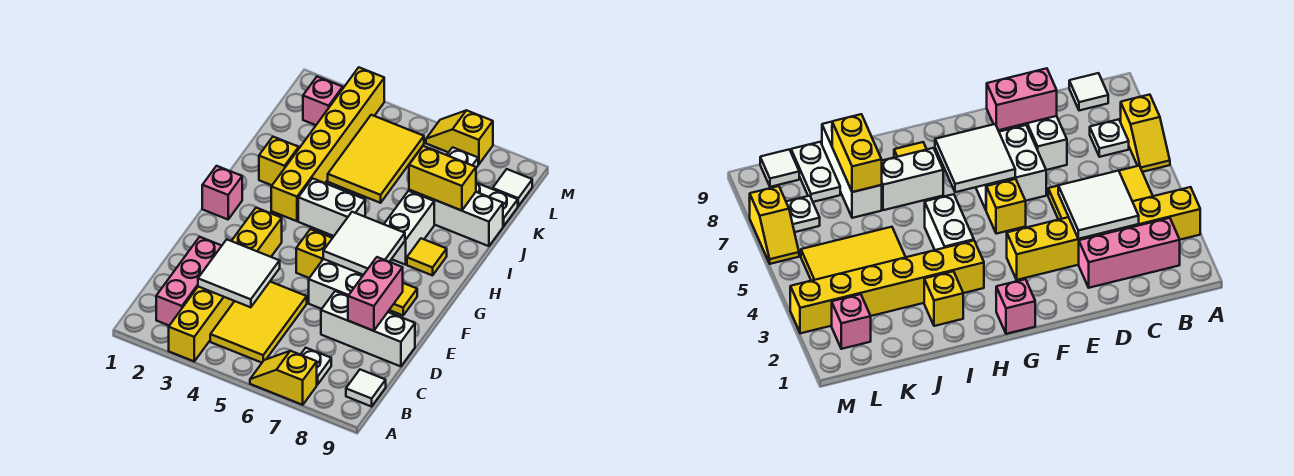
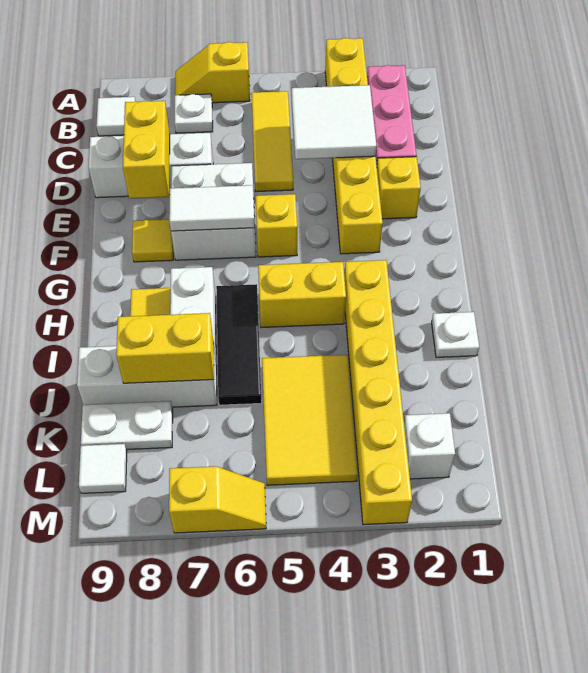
yellow 1x2 slope [250,351,317,405] -> yellow 1x2 slope turned to [175,42,250,103]
yellow 2x3 tile [210,282,307,363] -> yellow 1x3 tile [252,91,293,192]
pink 1x2 brick [348,257,403,331] -> yellow 1x2 brick [123,101,170,199]
white 2x2 tile [323,212,405,275] -> white 1x2 tile [169,185,255,231]
pink 1x1 brick [202,166,242,219] -> none
white 1x2 brick [298,178,365,236] -> yellow 1x2 brick [258,262,346,327]
none -> black 1x3 tile [216,284,262,405]
yellow 1x1 brick [259,137,299,185] -> yellow 1x1 brick moved to [377,157,421,219]
pink 1x1 brick [303,77,343,125] -> white 1x1 brick [404,413,455,479]
white 1x1 plate [447,147,478,168] -> white 1x1 plate moved to [432,312,479,357]

